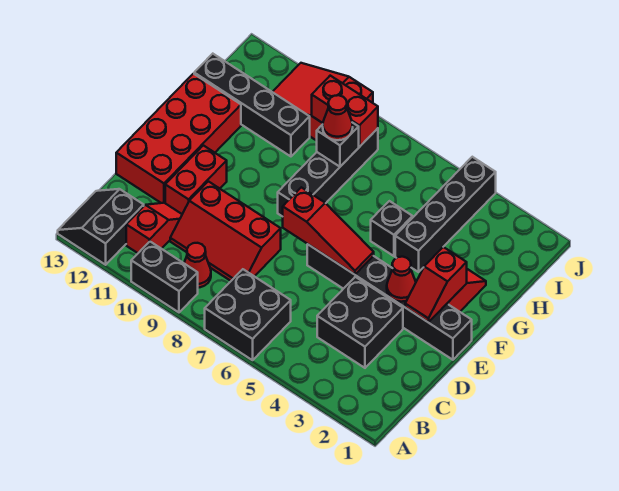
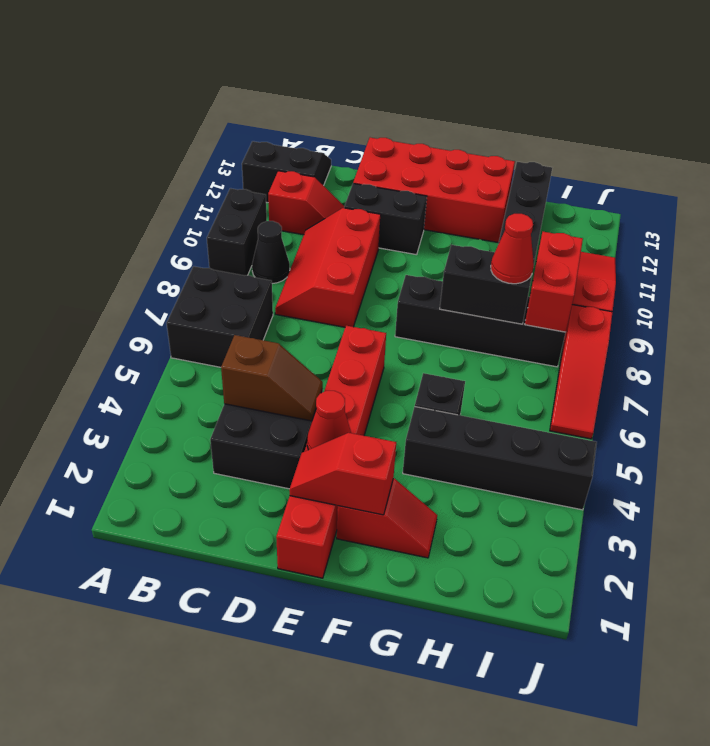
red 1x1 cone [184,243,211,288] -> black 1x1 cone [252,221,290,284]
none -> brown 1x2 slope [221,335,323,421]
red 1x2 brick [165,145,227,214] -> black 1x2 brick [344,184,427,255]
black 1x6 brick [307,244,472,360] -> red 1x6 brick [276,326,386,578]
red 1x3 slope [283,187,374,275] -> red 1x3 slope moved to [550,305,613,439]
black 1x1 brick [317,123,359,167] -> black 1x2 brick [440,245,535,324]

